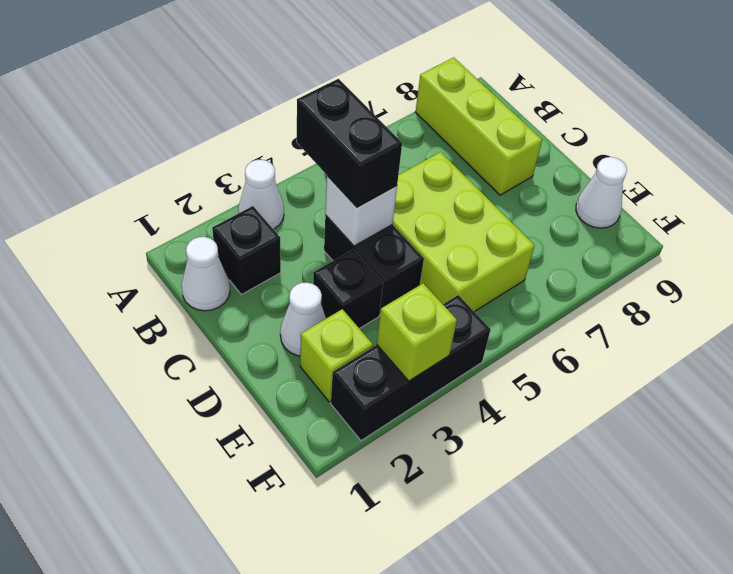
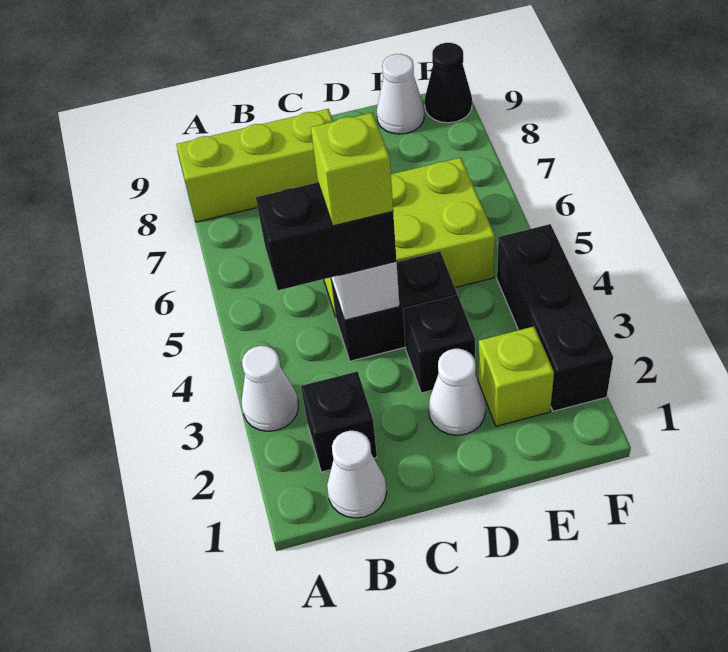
lime 1x1 brick [377,283,457,381] -> lime 1x1 brick moved to [311,113,393,226]
none -> black 1x1 cone [425,43,472,123]

